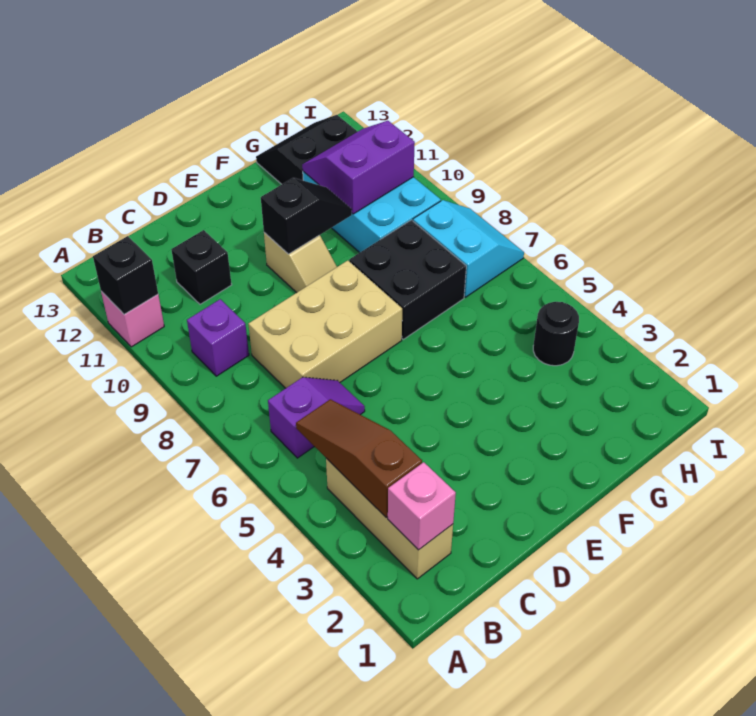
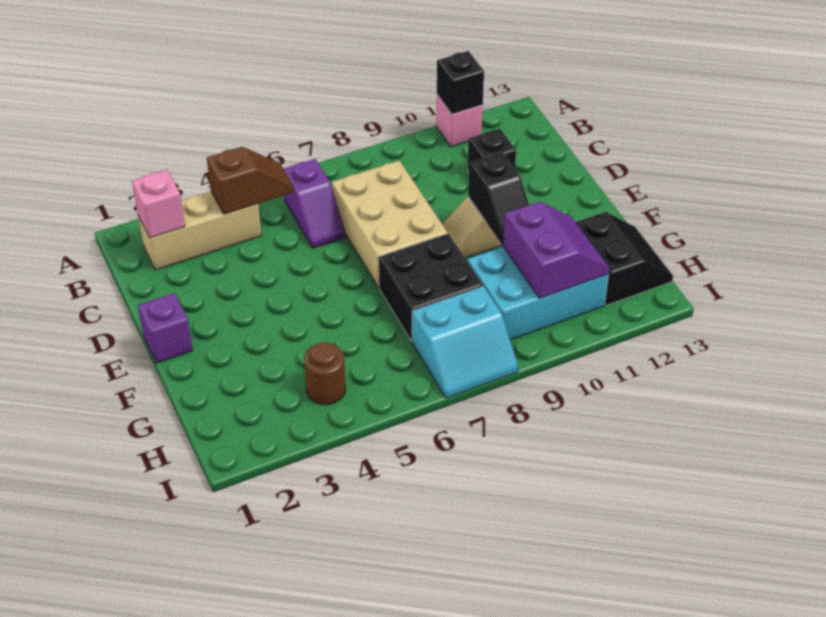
brown 1x3 slope [296,399,422,517] -> brown 1x2 slope [207,147,294,214]
purple 1x1 brick [187,299,249,376] -> purple 1x1 brick moved to [138,293,193,363]
black 1x1 round brick [533,302,579,366] -> brown 1x1 round brick [304,343,346,405]

